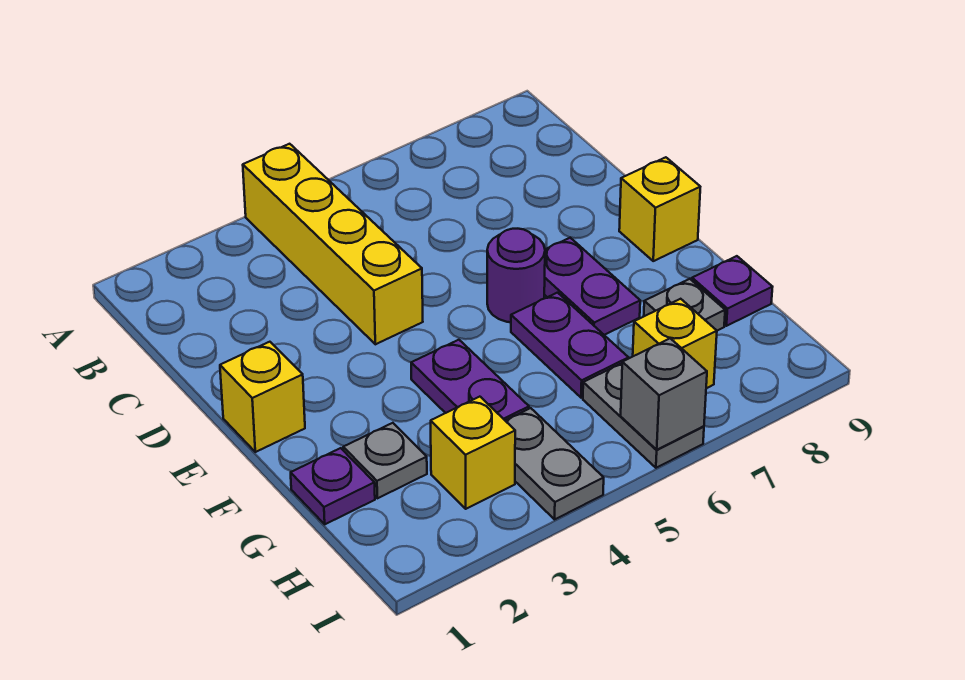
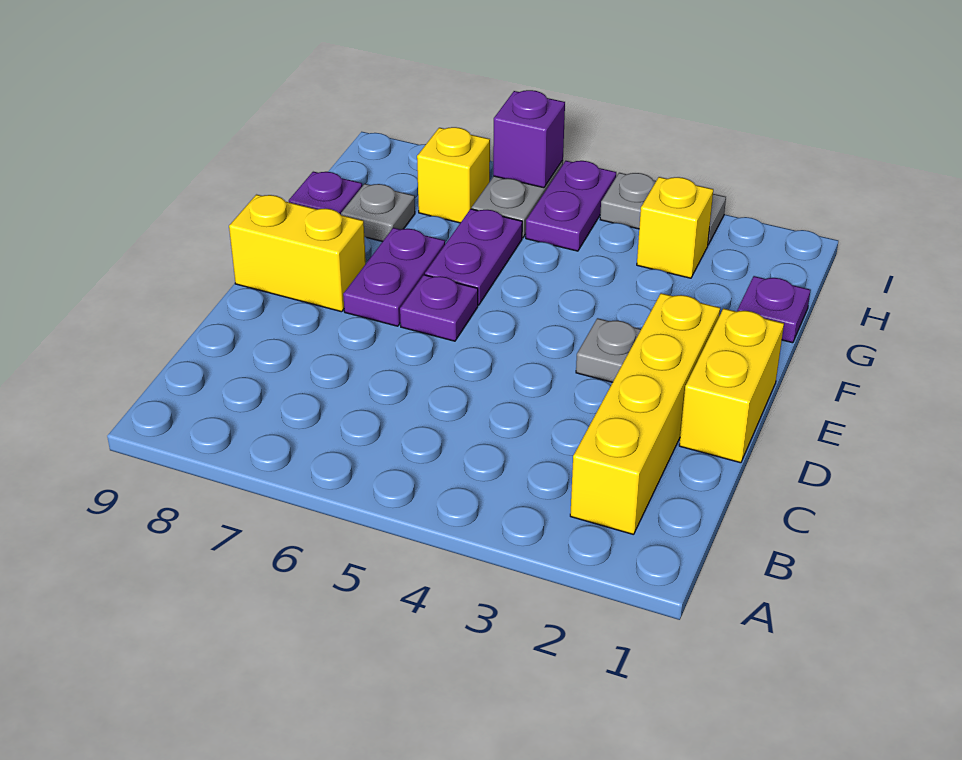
yellow 1x4 brick [243,144,423,344] -> yellow 1x4 brick moved to [570,293,720,535]
yellow 1x1 brick [220,342,305,452] -> yellow 1x2 brick [679,308,784,463]
purple 1x1 round brick [487,229,545,322] -> purple 1x1 plate [400,275,478,341]
yellow 1x1 brick [619,157,700,261] -> yellow 1x2 brick [229,195,366,312]
purple 1x2 plate [411,340,529,420] -> purple 1x2 plate moved to [526,161,616,251]
grey 1x1 plate [343,423,427,498] -> grey 1x1 plate moved to [576,318,641,382]
grey 1x2 plate [505,408,604,519] -> grey 1x2 plate turned to [600,173,726,245]
grey 1x1 brick [621,338,707,450] -> purple 1x1 brick [493,90,565,188]

